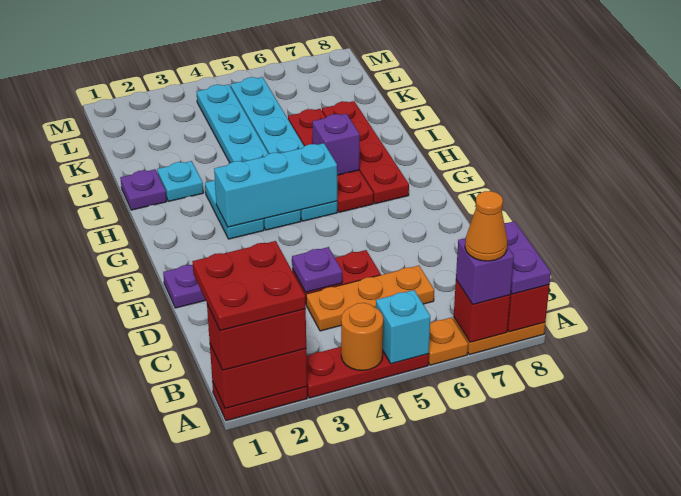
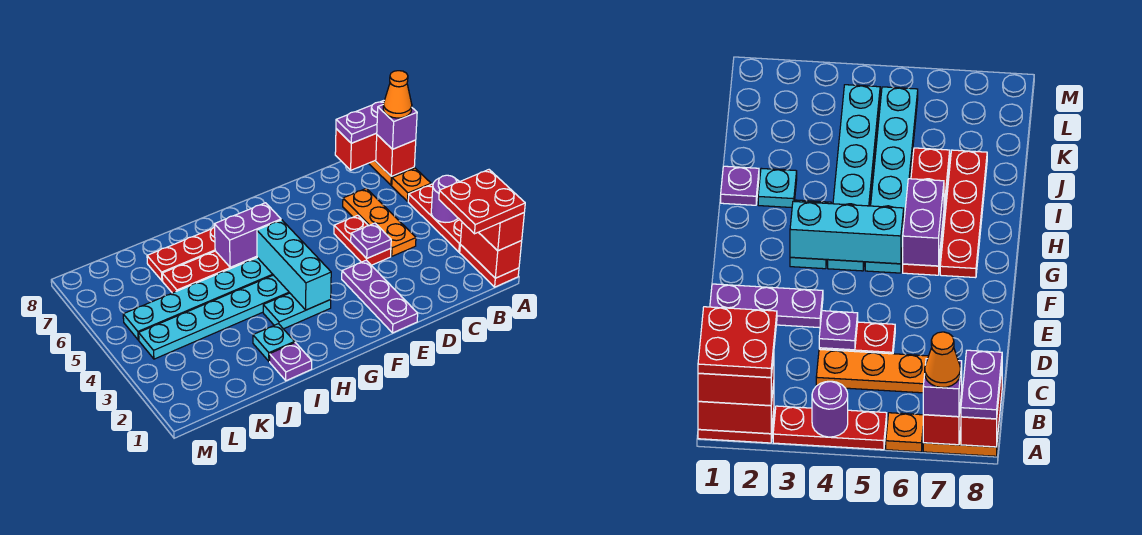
orange 1x1 round brick [341,303,383,370] -> purple 1x1 round brick [431,175,459,223]
cyan 1x1 brick [376,290,430,364] -> none
purple 1x1 brick [312,114,360,175] -> purple 1x2 brick [214,203,281,267]

